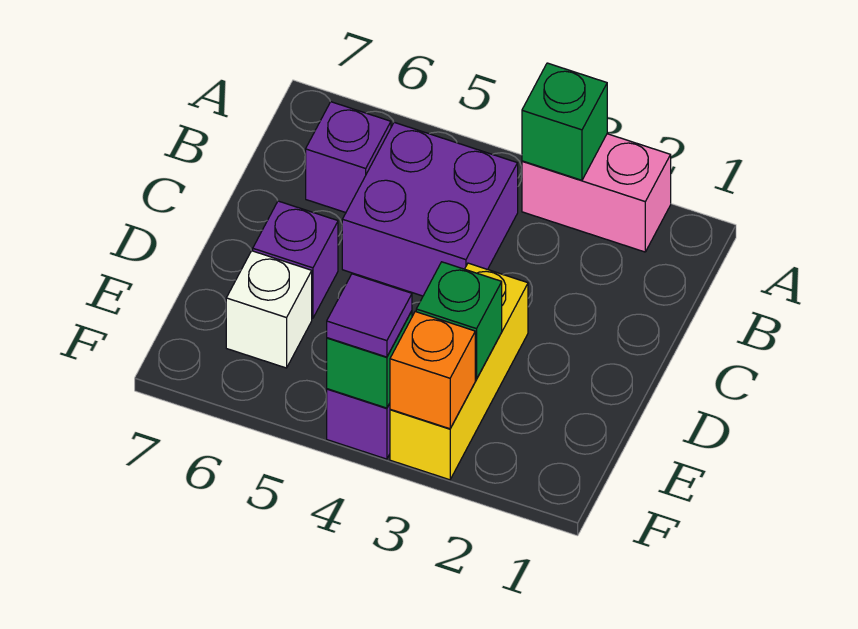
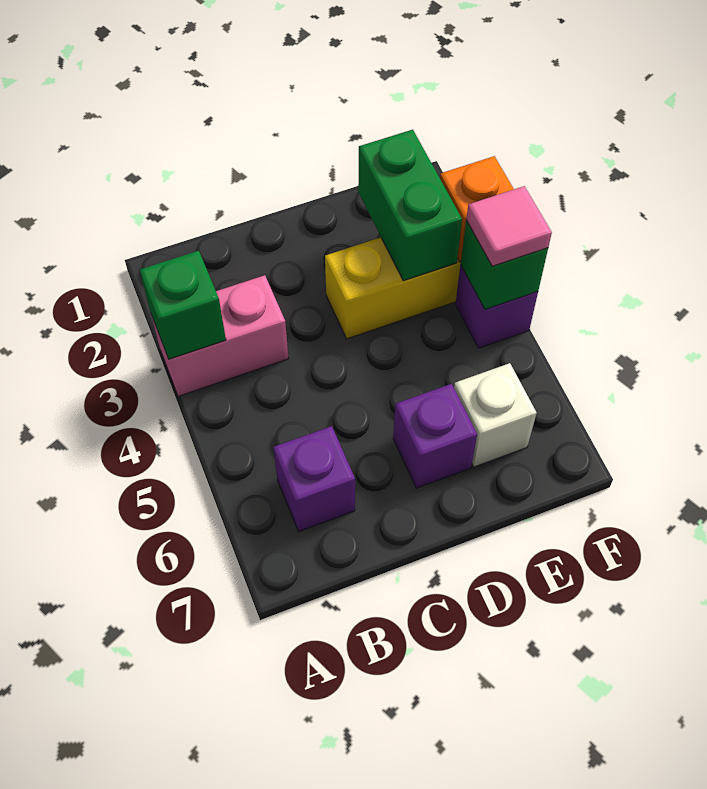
pink 1x2 brick [522,134,671,252] -> pink 1x2 brick turned to [151,275,289,396]
purple 2x2 brick [342,122,518,296] -> none
green 1x1 brick [416,262,502,379] -> green 1x2 brick [358,130,462,281]
purple 1x1 tile [327,274,412,357] -> pink 1x1 tile [466,186,552,266]

